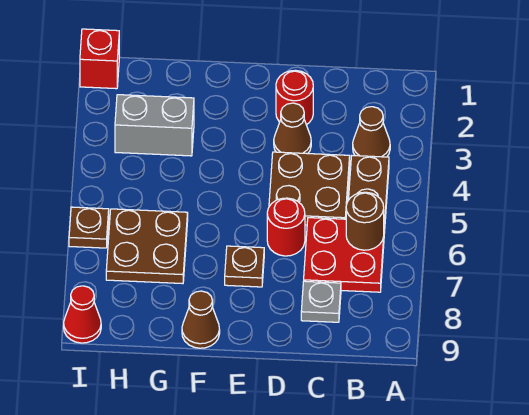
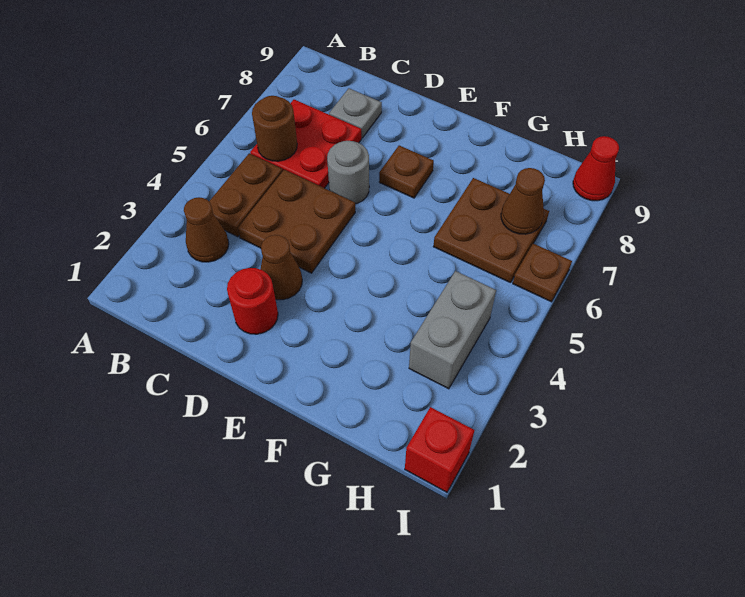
red 1x1 round brick [267,198,305,256] -> grey 1x1 round brick [327,141,369,204]
brown 1x1 cone [182,291,220,348] -> brown 1x1 cone moved to [501,168,545,234]
grey 1x2 brick [115,95,194,156] -> grey 1x2 brick turned to [409,271,496,389]

